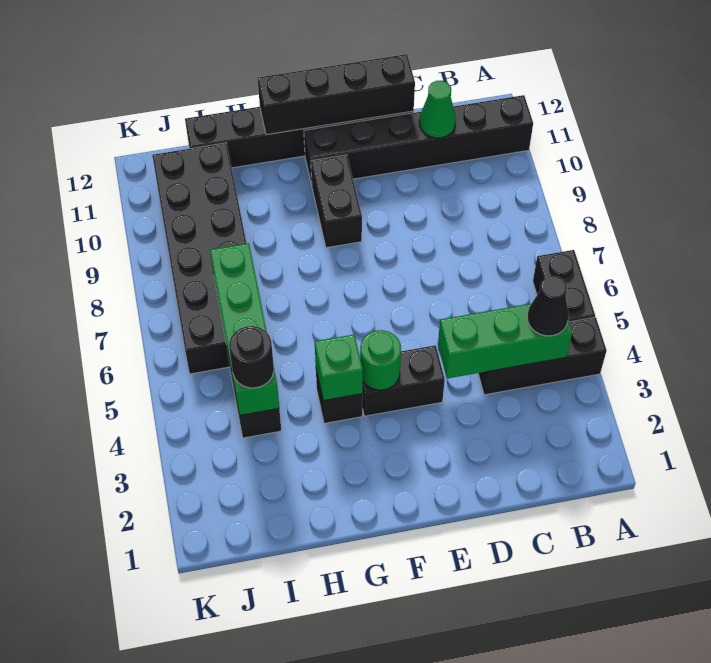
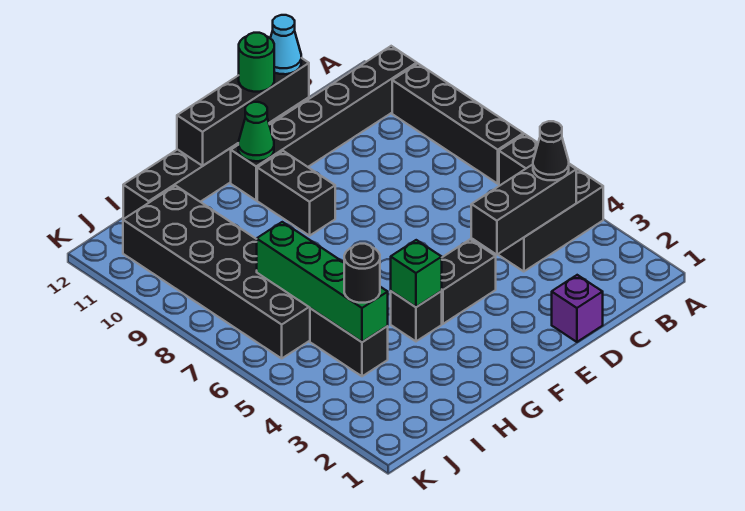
none -> black 1x4 brick [392,64,523,184]
green 1x3 brick [438,304,572,378] -> black 1x3 brick [471,164,576,255]
green 1x1 cone [419,81,456,138] -> green 1x1 cone moved to [238,102,274,161]
none -> purple 1x1 brick [552,275,603,342]
none -> cyan 1x1 cone [270,15,301,74]
green 1x1 round brick [360,330,401,390] -> green 1x1 round brick moved to [239,33,274,92]

